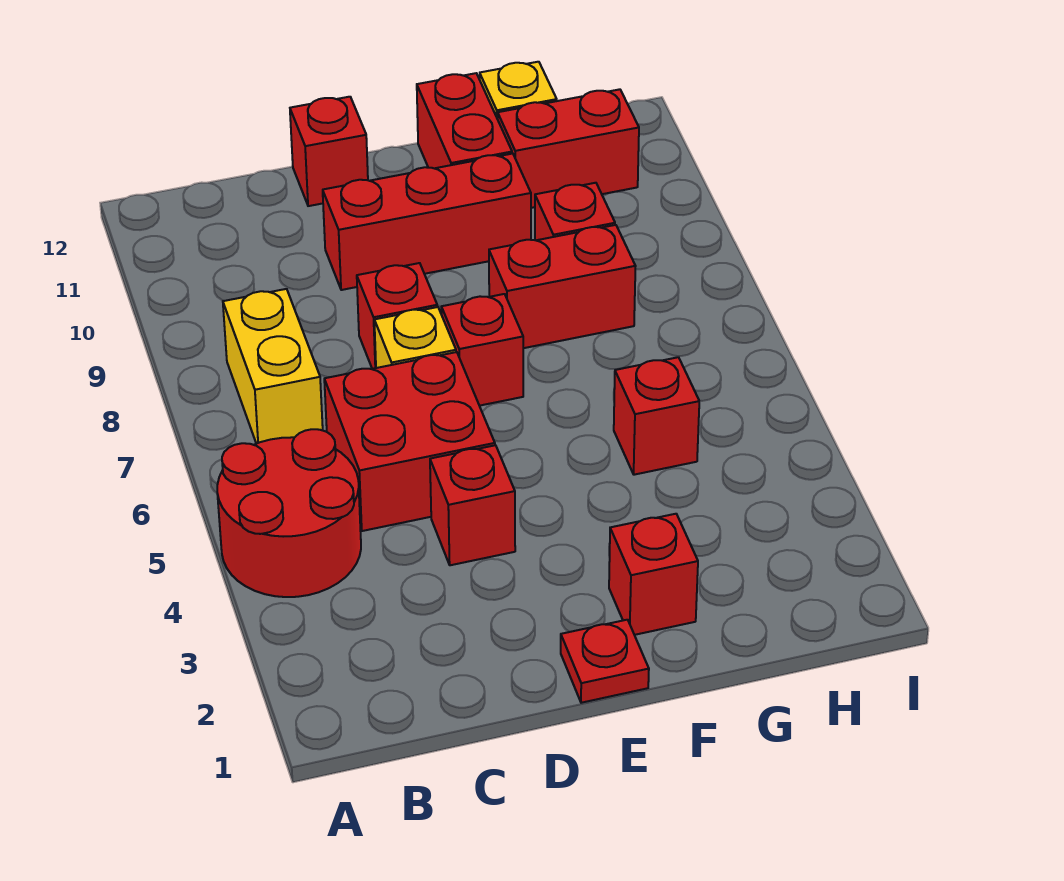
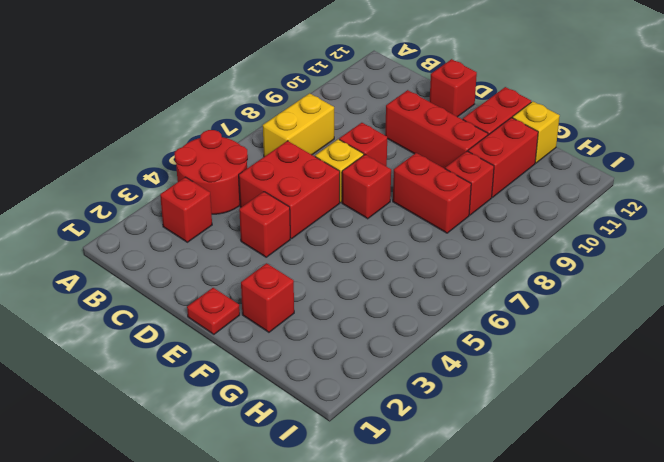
red 1x1 brick [614,357,699,475] -> red 1x1 brick moved to [160,177,212,242]
red 1x2 brick [498,89,639,208] -> red 1x2 brick turned to [468,118,538,197]

